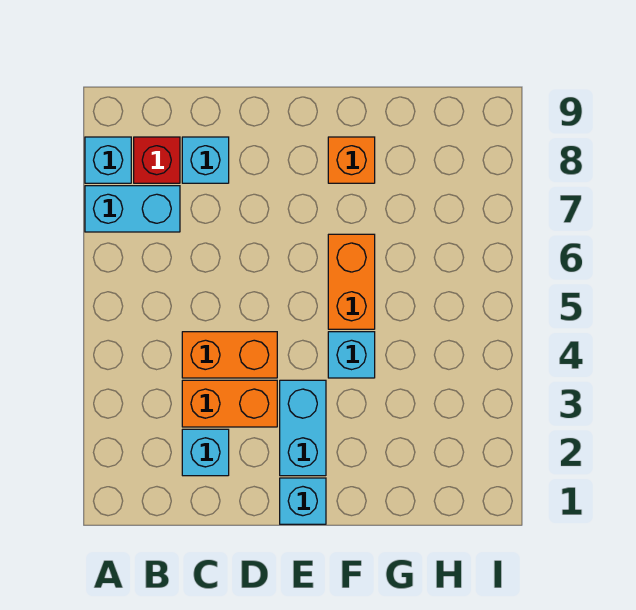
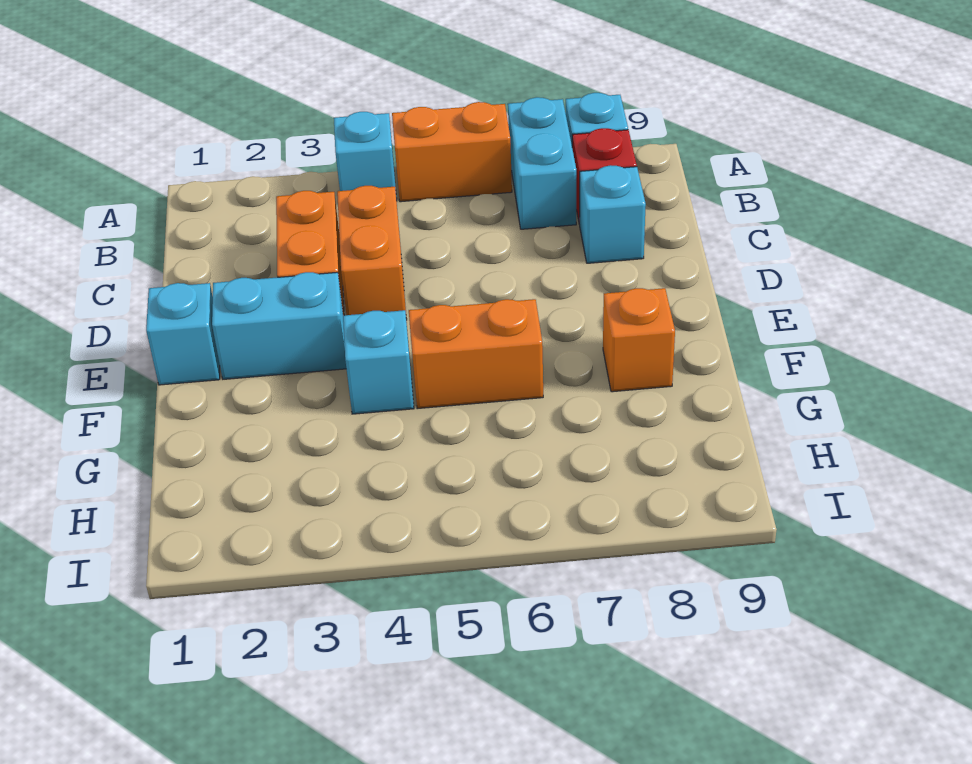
none -> orange 1x2 brick [392,102,512,202]
cyan 1x1 brick [182,429,229,476] -> cyan 1x1 brick moved to [334,112,397,201]

